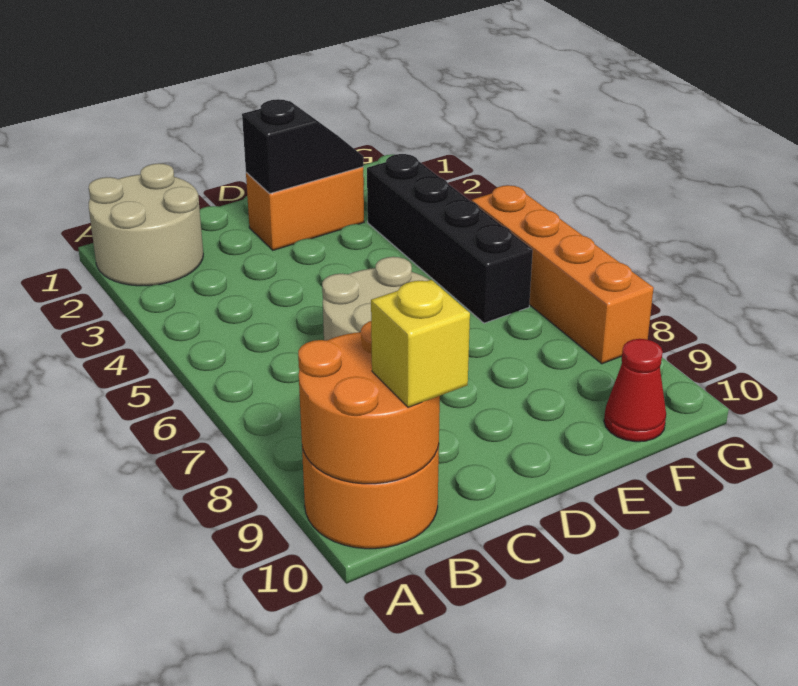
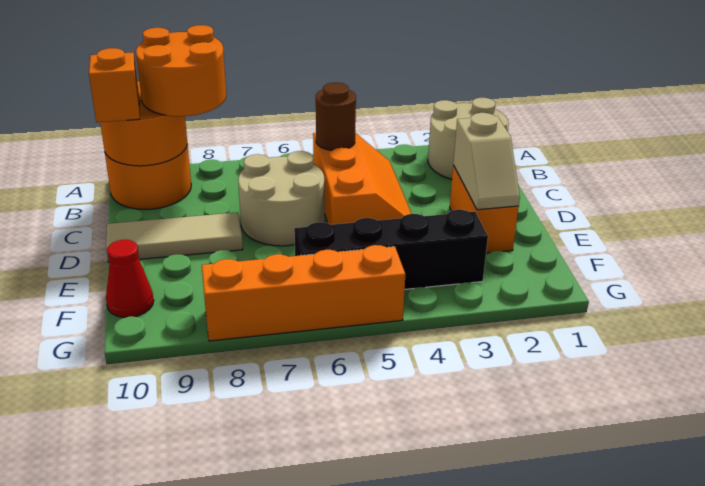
none -> orange 2x2 round brick [136,25,226,116]
none -> orange 2x3 slope [313,133,412,225]
none -> brown 1x1 round brick [316,83,356,150]
yellow 1x1 brick [371,280,470,407] -> orange 1x1 brick [89,48,140,122]
black 1x2 slope [242,99,363,193] -> tan 1x2 slope [453,113,520,210]
none -> tan 1x3 tile [106,212,243,262]

